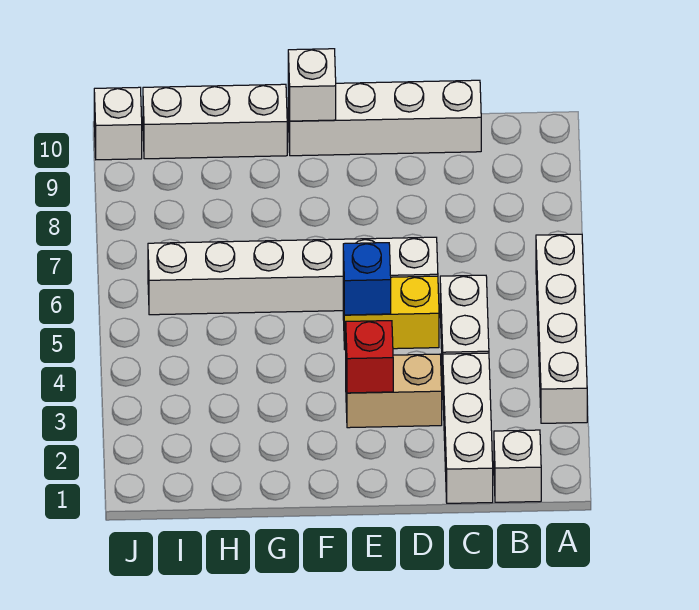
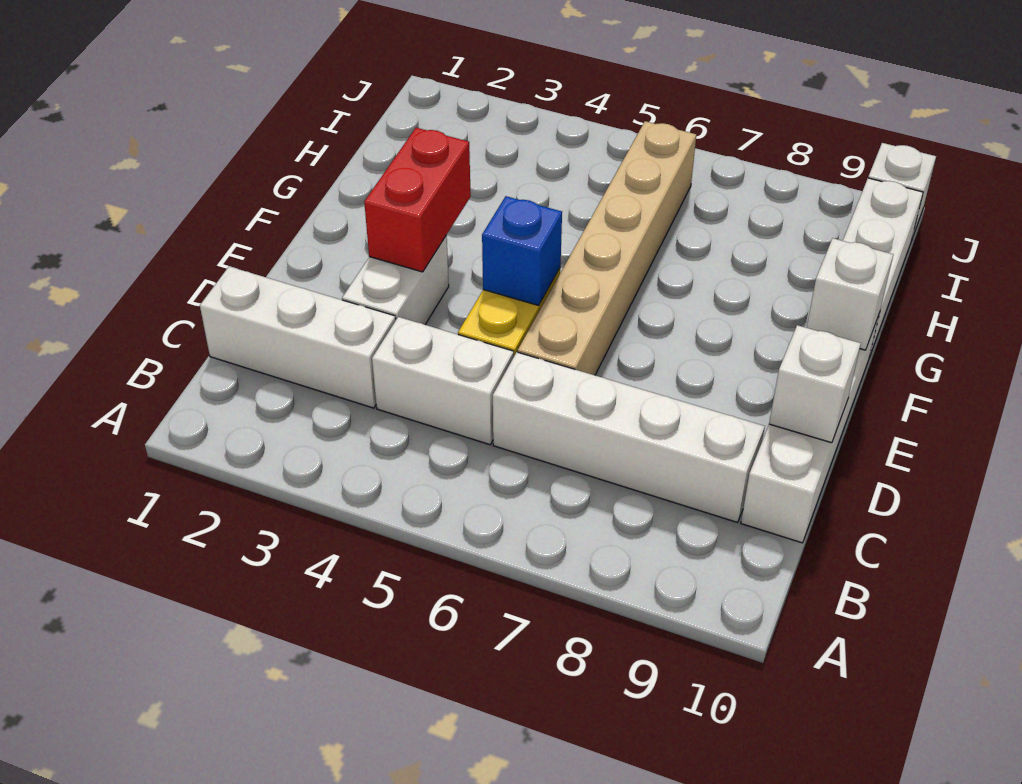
white 1x4 brick [536,234,587,423] -> white 1x4 brick moved to [493,352,765,522]
white 1x1 brick [494,430,541,502] -> white 1x1 brick moved to [769,325,861,443]
tan 1x2 brick [346,354,442,428] -> white 1x2 brick [342,236,449,325]
white 1x6 brick [148,237,438,315] -> tan 1x6 brick [518,121,696,375]
red 1x1 brick [346,321,393,393] -> red 1x2 brick [364,128,471,272]

